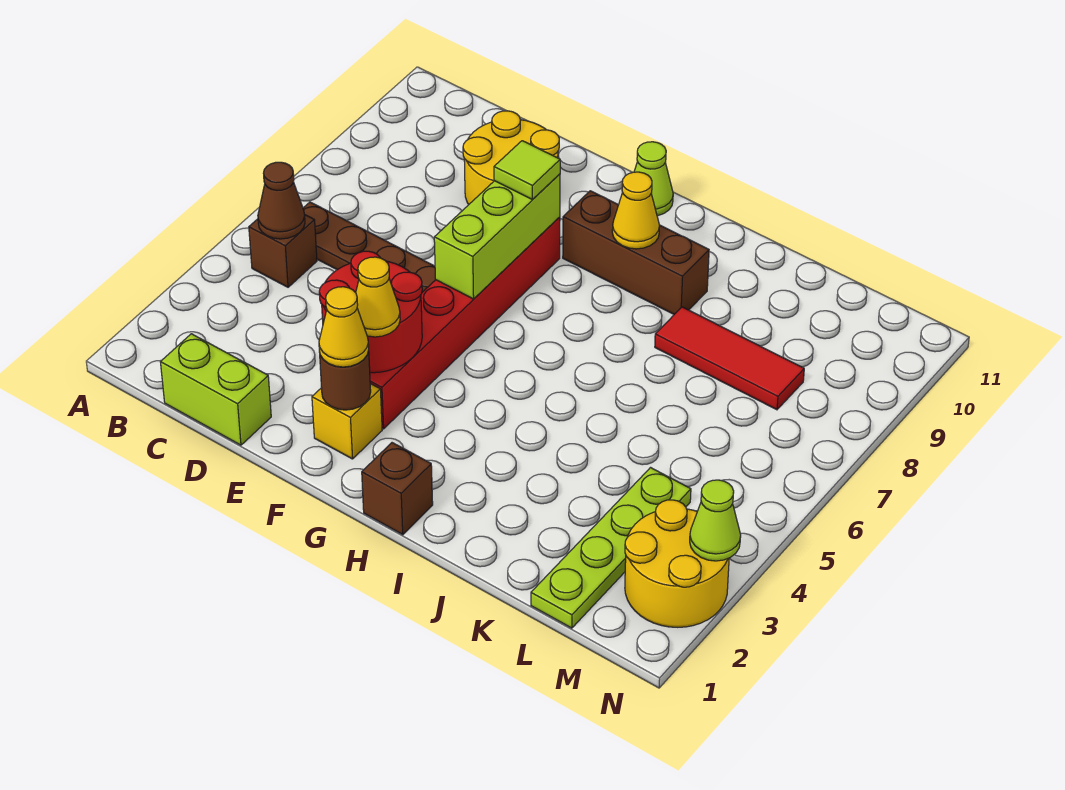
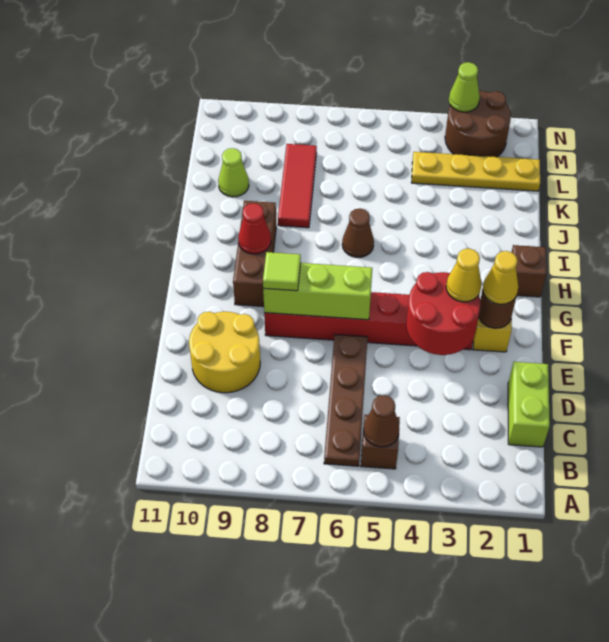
lime 1x1 cone [634,142,673,216] -> lime 1x1 cone moved to [218,148,249,197]
yellow 1x1 cone [612,172,660,249] -> red 1x1 cone [238,203,271,254]
none -> brown 1x1 cone [342,208,374,257]
lime 1x4 plate [531,468,691,628] -> yellow 1x4 plate [412,152,540,191]
yellow 2x2 round brick [625,500,729,627] -> brown 2x2 round brick [445,91,511,157]

